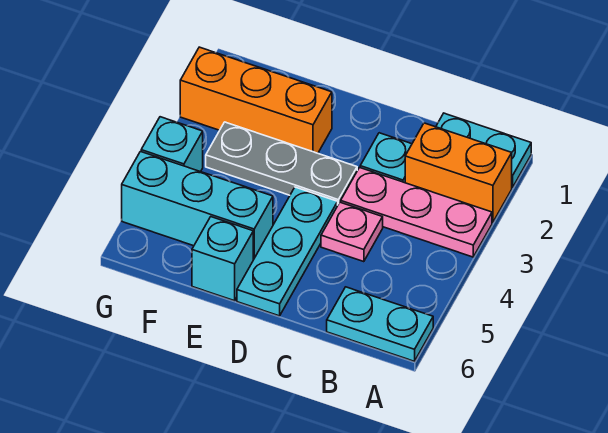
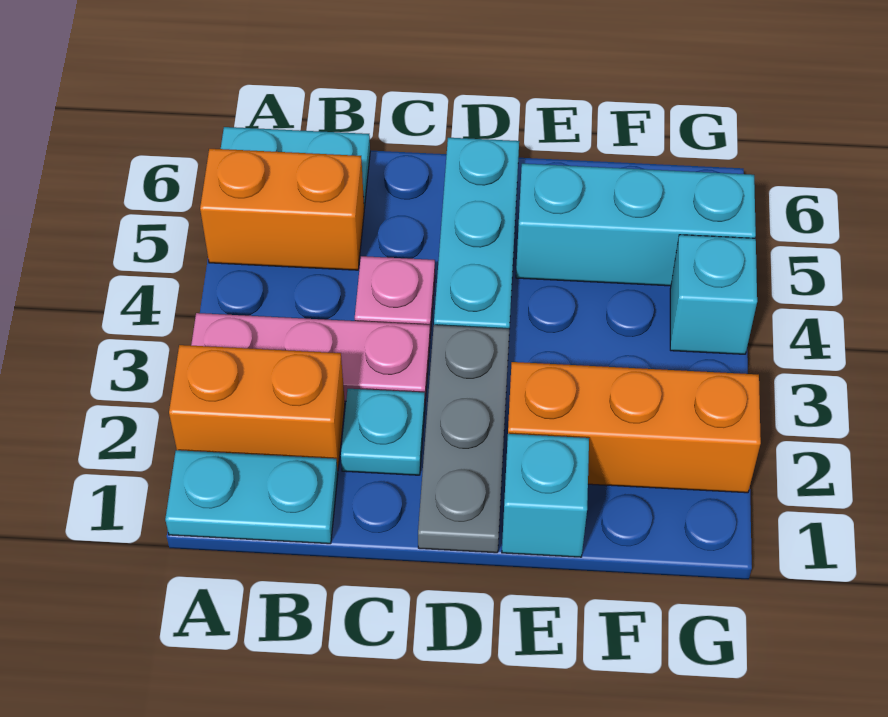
none -> orange 1x2 brick [200,149,364,270]
grey 1x3 plate [206,122,357,204] -> grey 1x3 plate turned to [418,325,509,553]
cyan 1x1 brick [192,217,253,301] -> cyan 1x1 brick moved to [502,434,589,557]

